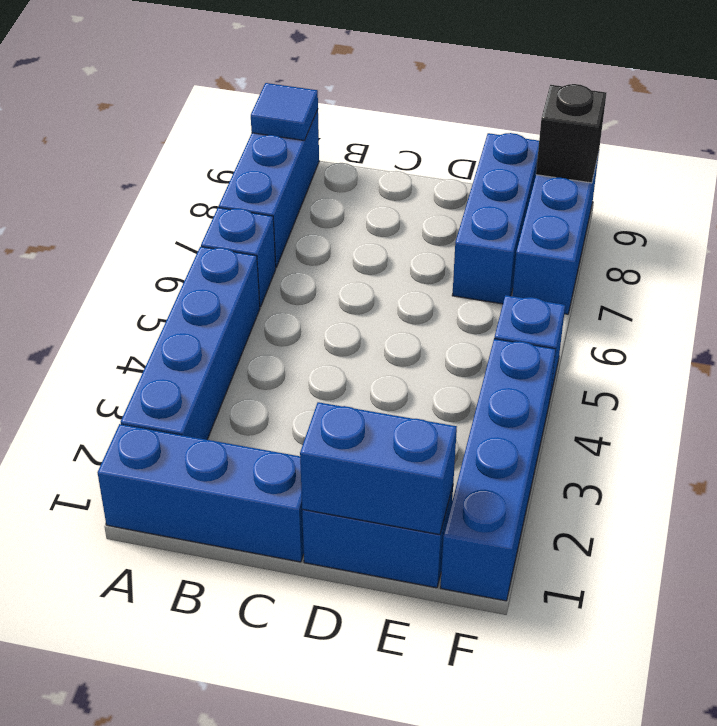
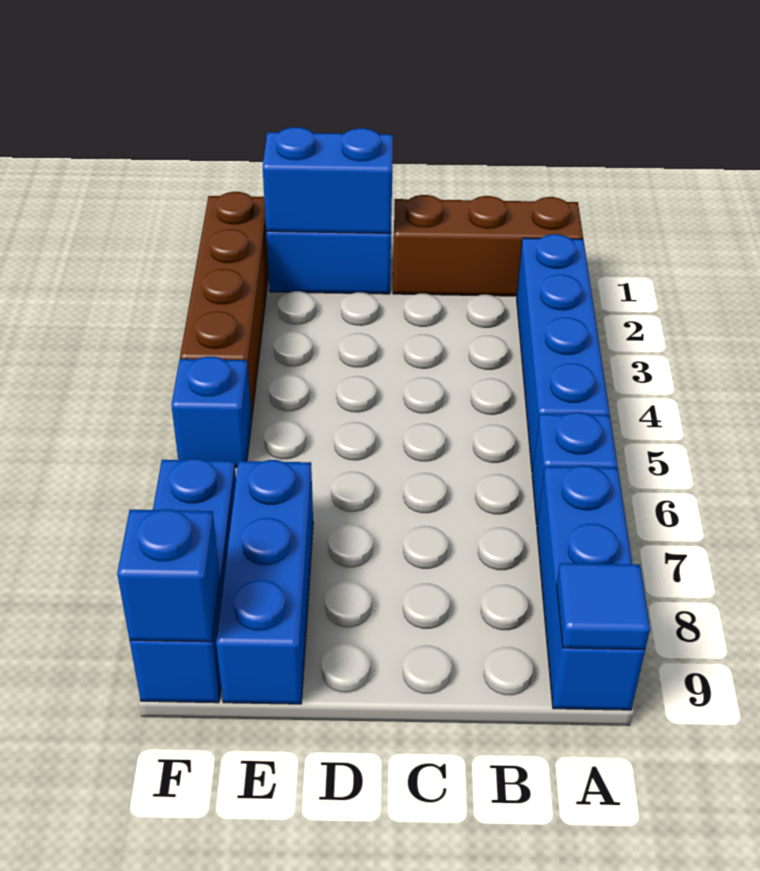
blue 1x3 brick [98,424,304,562] -> brown 1x3 brick [393,195,583,296]
blue 1x4 brick [441,339,556,601] -> brown 1x4 brick [180,192,269,419]
black 1x1 brick [536,84,606,183] -> blue 1x1 brick [117,509,220,642]

